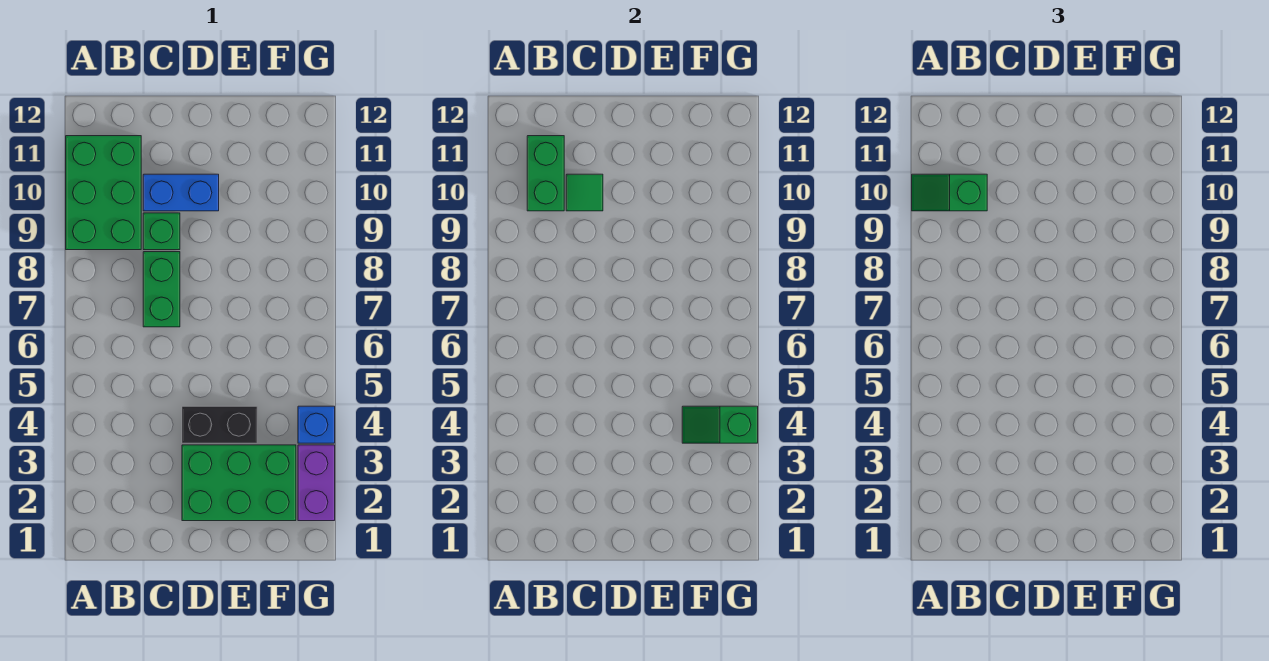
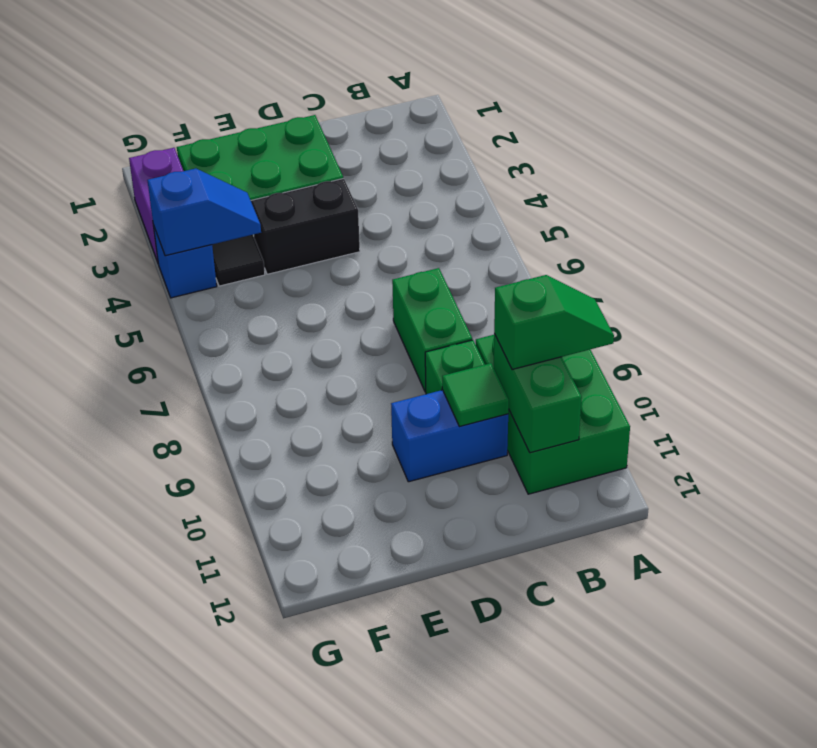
none -> black 1x1 tile [212,235,265,286]
green 1x2 slope [682,406,758,443] -> blue 1x2 slope [147,168,261,256]

